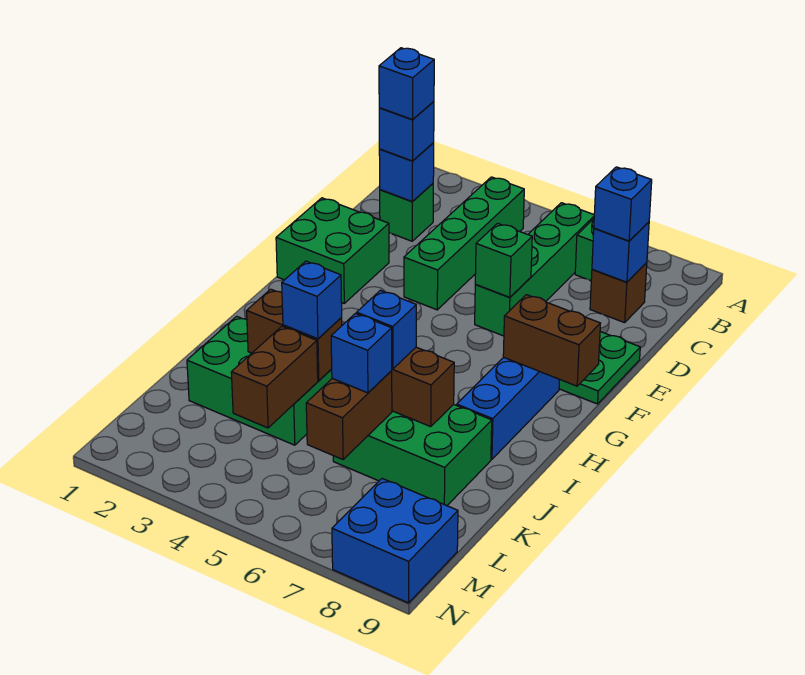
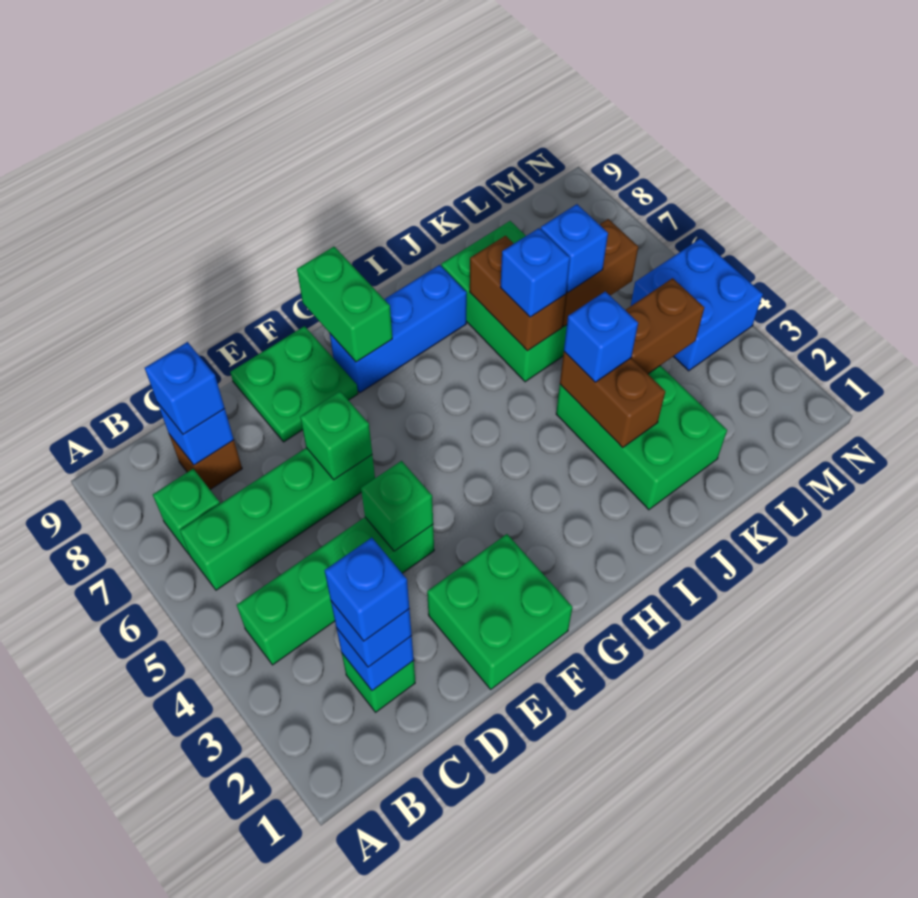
none -> green 1x1 brick [361,461,433,551]
brown 1x2 brick [503,295,601,386] -> green 1x2 brick [297,247,392,362]
blue 2x2 brick [332,479,458,603] -> blue 2x2 brick moved to [631,238,763,371]

